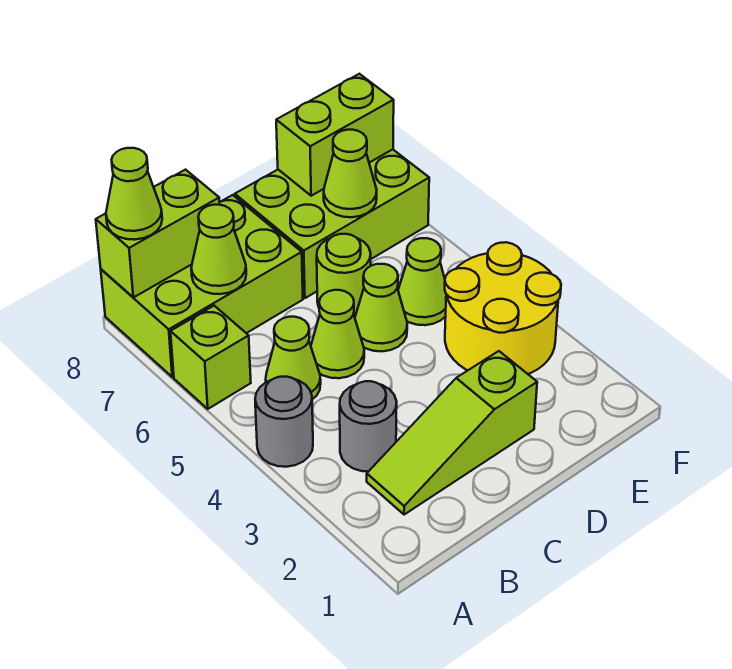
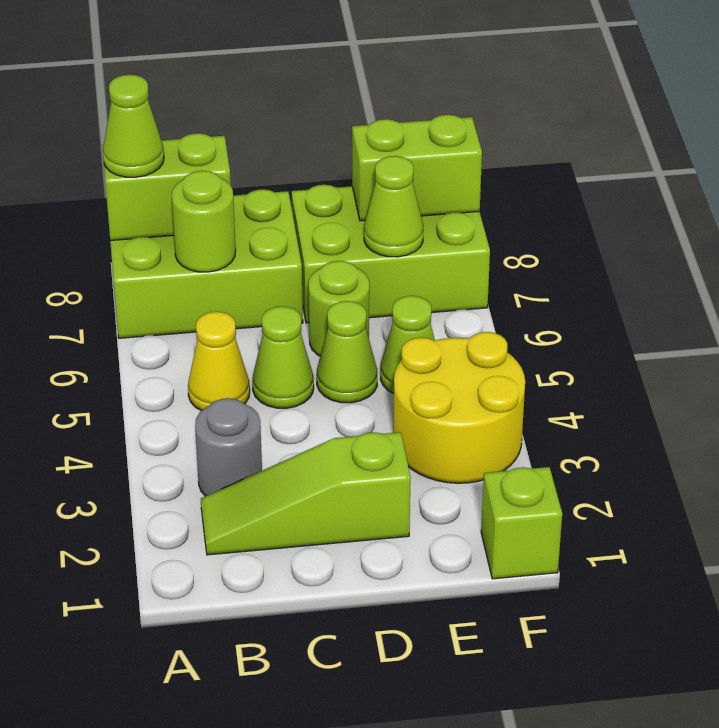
grey 1x1 round brick [255,377,313,467] -> none
lime 1x1 brick [170,306,251,409] -> lime 1x1 brick moved to [481,467,562,579]
lime 1x1 cone [266,317,321,399] -> yellow 1x1 cone [188,312,250,411]
lime 1x1 cone [191,205,246,294] -> lime 1x1 round brick [172,171,236,272]

